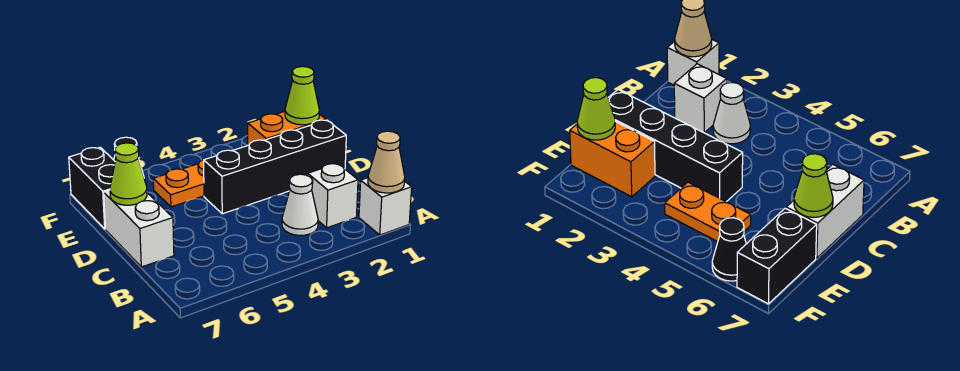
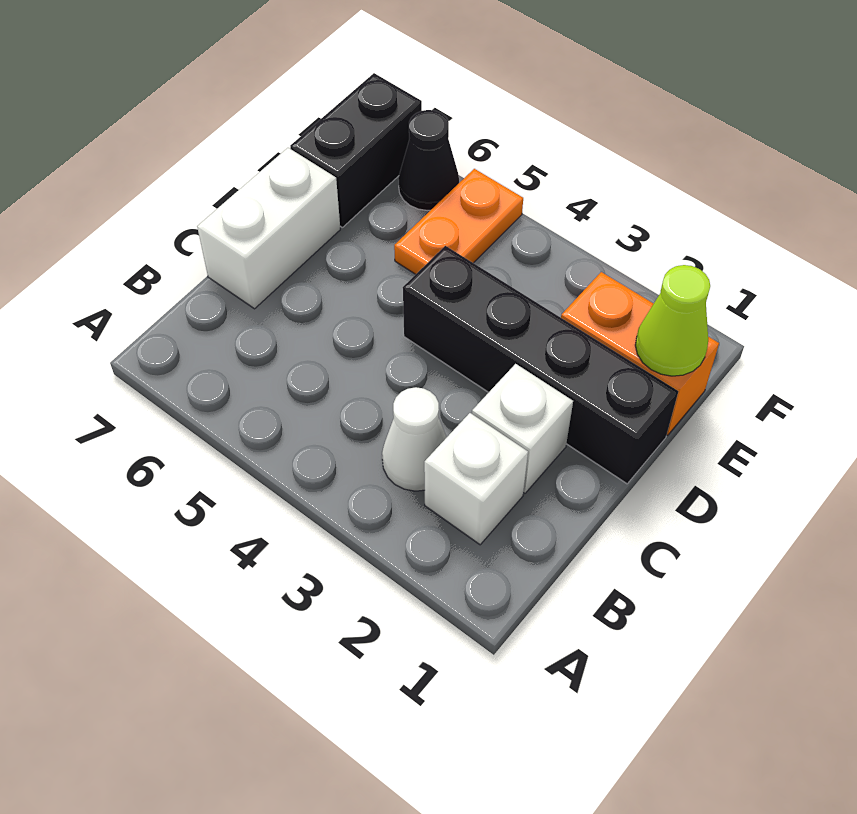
white 1x1 brick [359,178,412,235] -> white 1x1 brick moved to [472,364,573,493]
tan 1x1 cone [368,131,405,193] -> none
lime 1x1 cone [110,143,147,205] -> none
orange 1x2 plate [153,160,204,207] -> orange 1x2 plate turned to [394,169,523,274]

